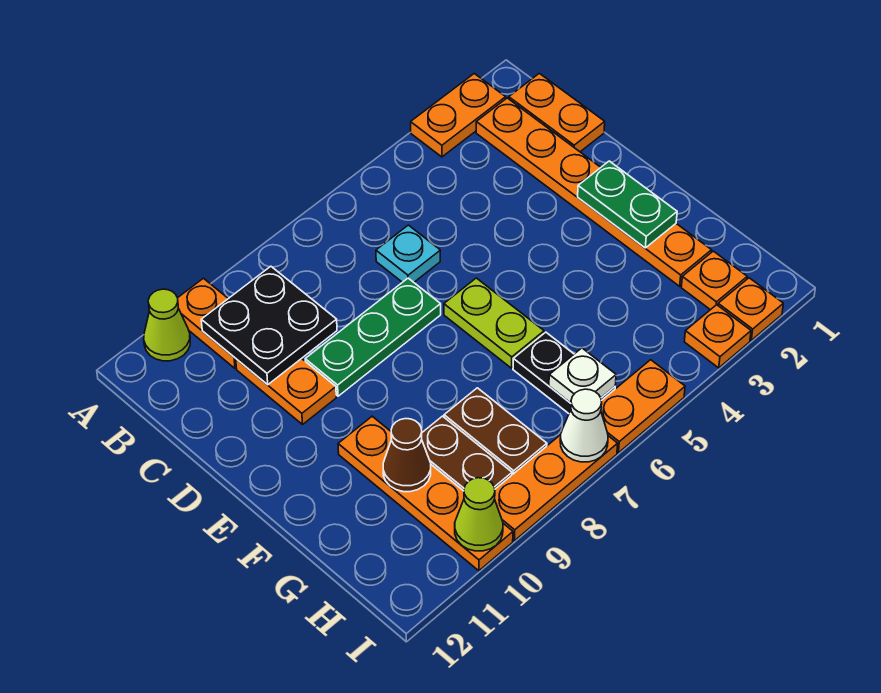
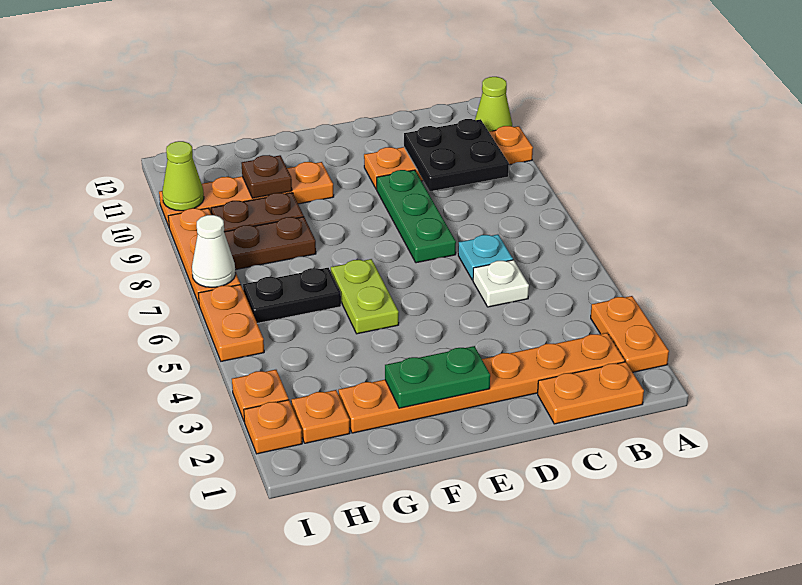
lime 1x2 plate [444,278,544,368] -> lime 1x2 plate turned to [331,259,399,334]
brown 1x1 cone [383,419,431,492] -> brown 1x1 plate [241,155,292,198]
white 1x1 plate [549,348,616,403] -> white 1x1 plate moved to [473,260,529,307]

